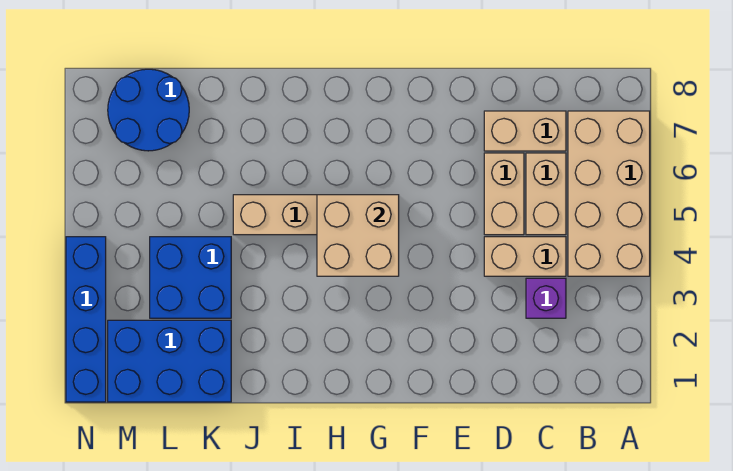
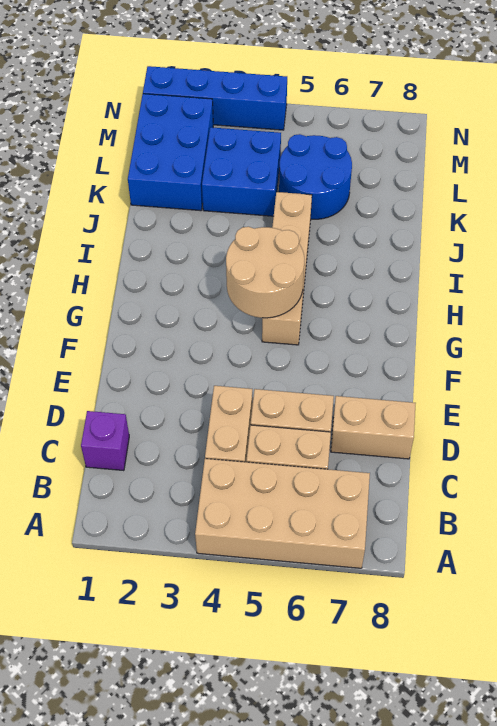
purple 1x1 brick [526,278,566,318] -> purple 1x1 brick moved to [81,411,129,471]
tan 1x2 brick [484,111,566,151] -> tan 1x2 brick turned to [331,396,416,459]
tan 2x2 brick [317,195,399,276] -> tan 2x2 round brick [226,227,304,318]
blue 2x2 round brick [108,69,189,151] -> blue 2x2 round brick moved to [279,134,352,219]

